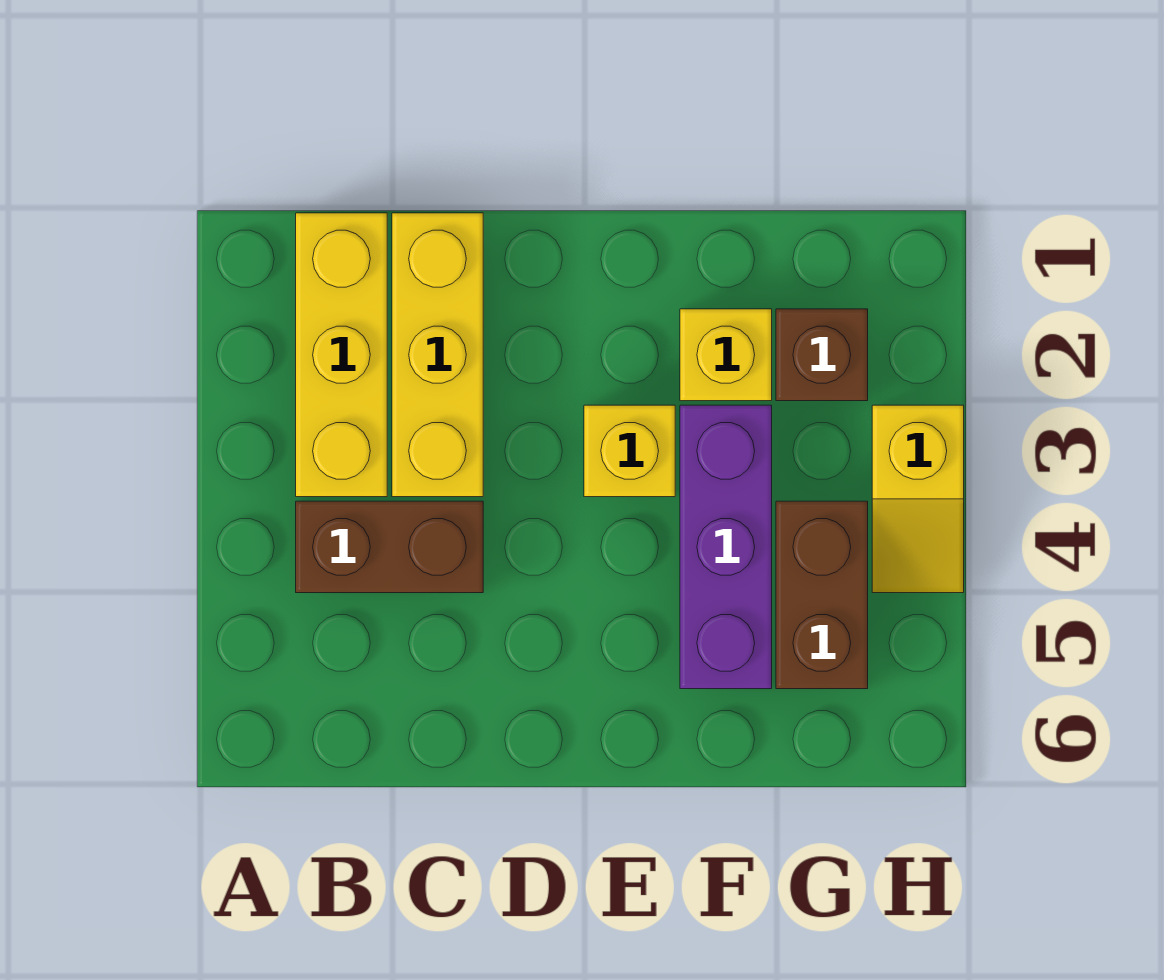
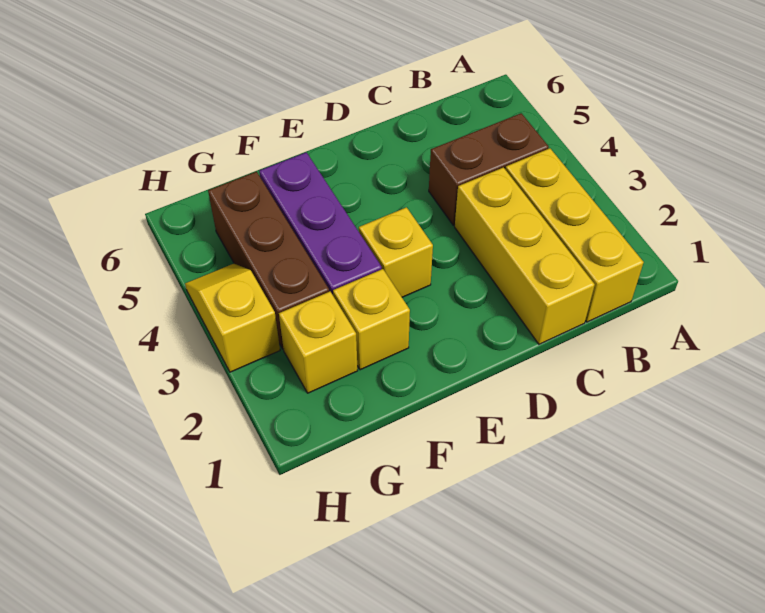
brown 1x1 brick [776,309,868,401] -> yellow 1x1 brick [279,291,358,393]
brown 1x2 brick [776,501,868,689] -> brown 1x3 brick [208,172,329,349]

